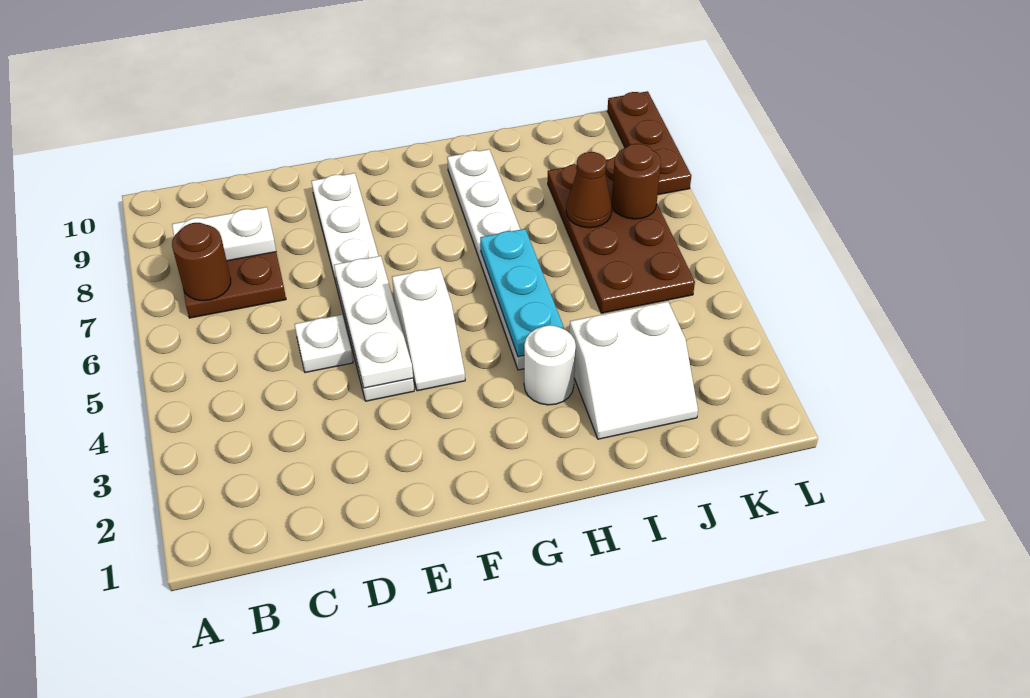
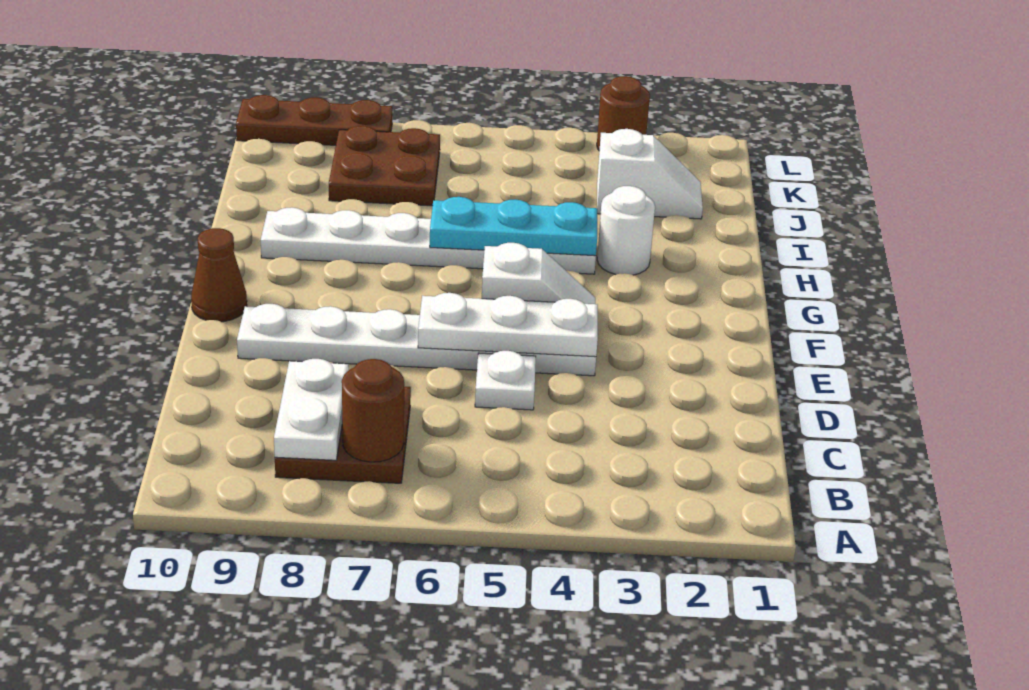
white 2x2 slope [569,302,698,439] -> white 1x2 slope [597,129,703,219]
brown 2x4 plate [548,157,695,313] -> brown 2x2 plate [329,126,440,206]
brown 1x1 cone [566,152,612,228] -> brown 1x1 cone moved to [191,228,247,322]
brown 1x1 round brick [612,144,661,219] -> brown 1x1 round brick moved to [597,76,650,150]

